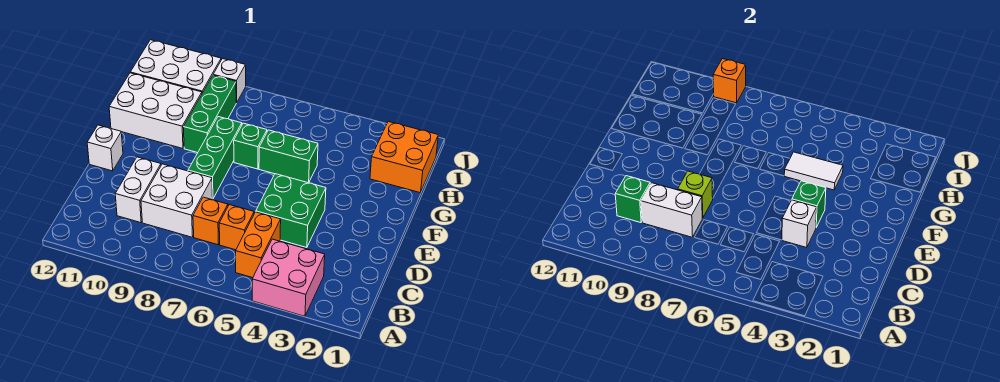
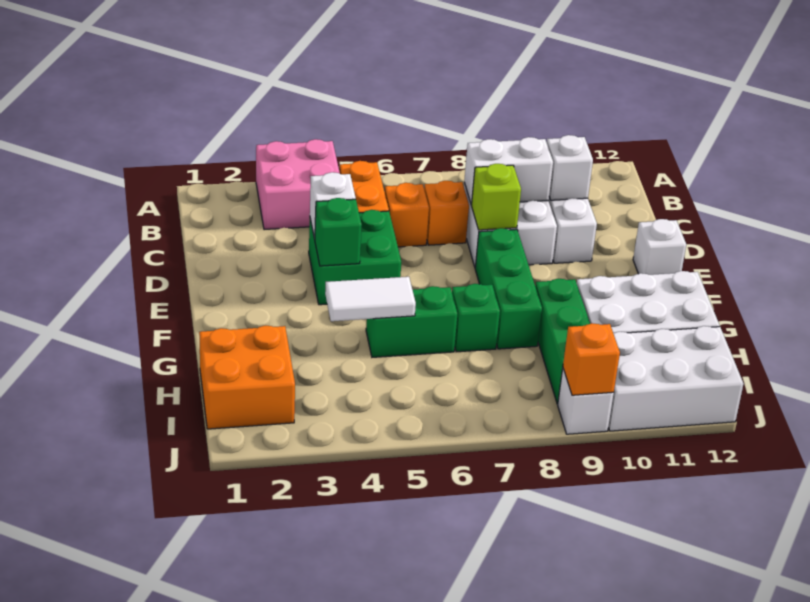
green 1x1 brick [615,176,650,223] -> white 1x1 brick [547,135,593,200]

